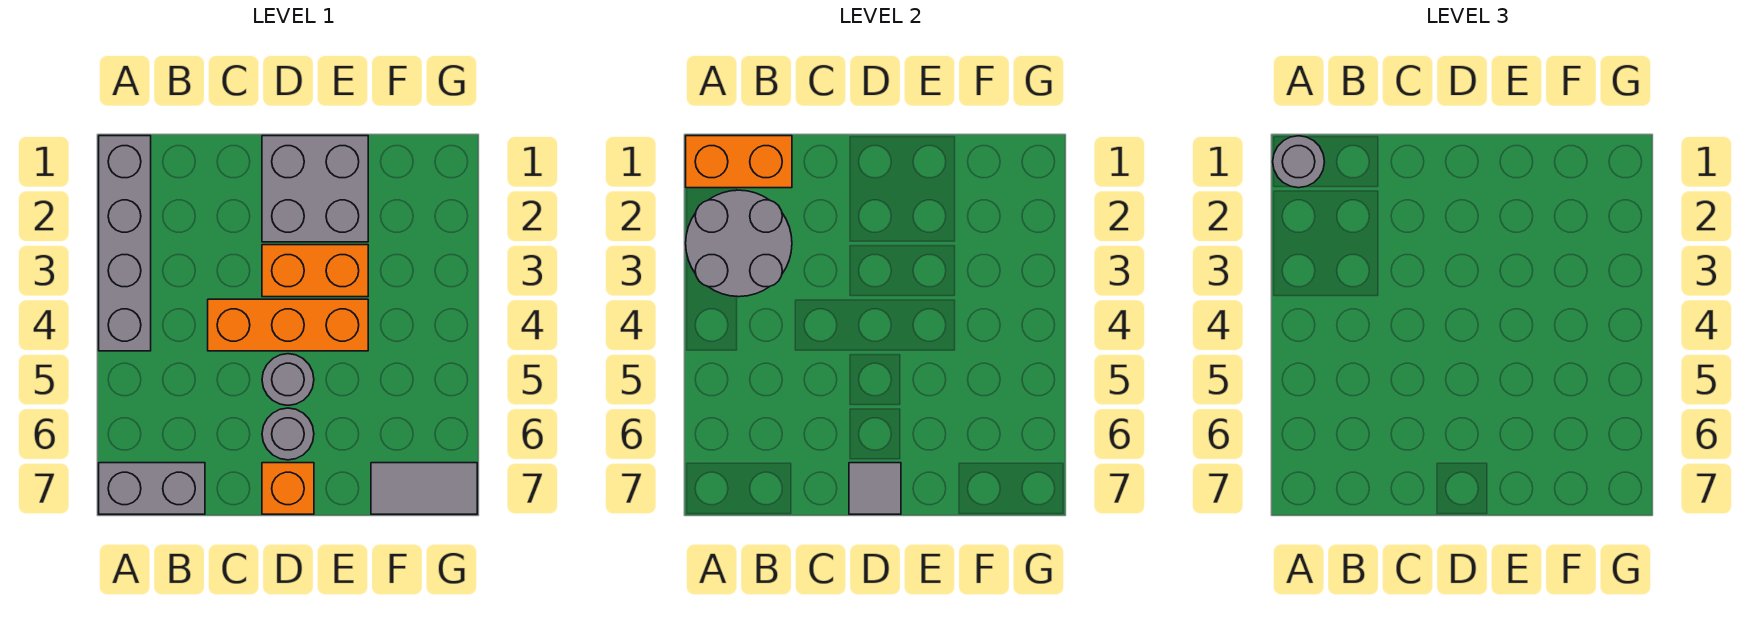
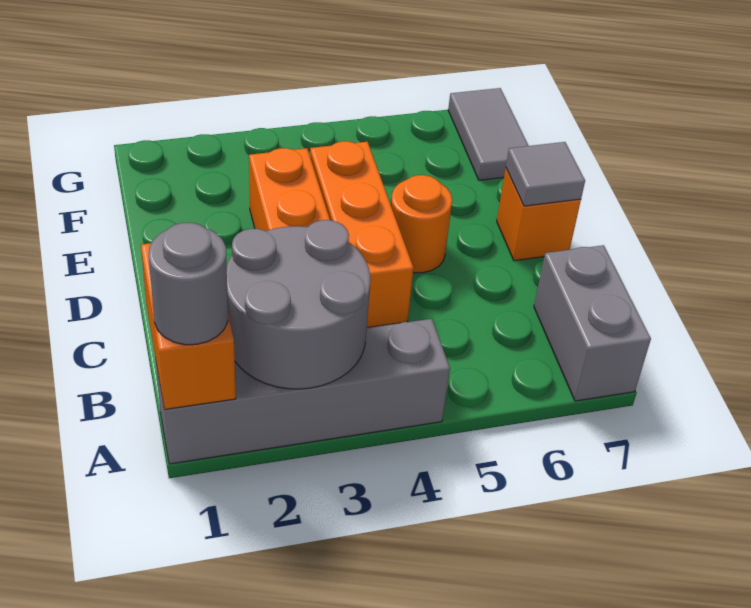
grey 2x2 brick [262,136,368,242] -> none
grey 1x1 round brick [262,354,314,405] -> orange 1x1 round brick [391,175,452,273]
grey 1x1 round brick [262,408,314,460] -> none

